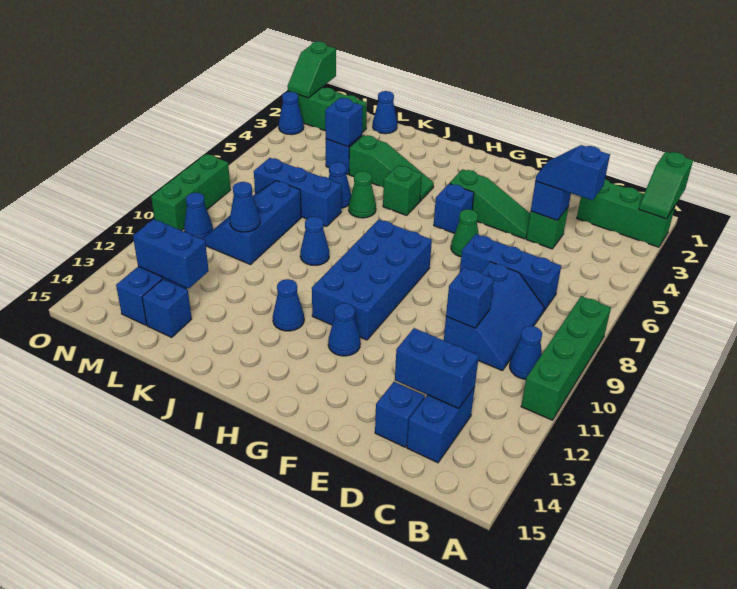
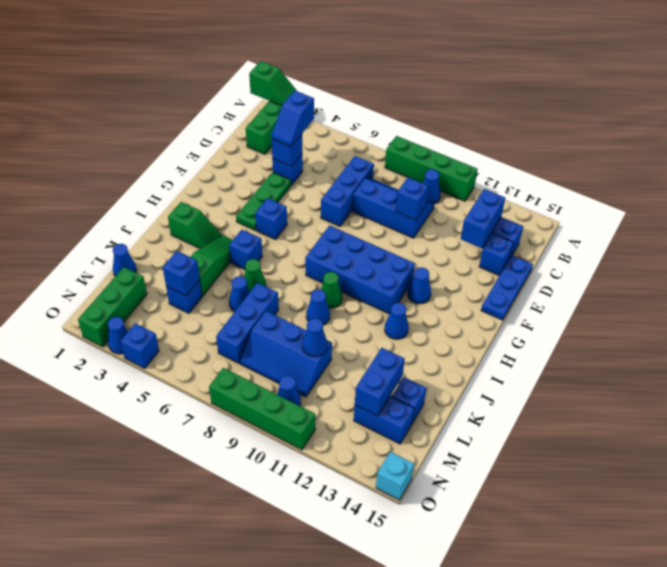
green 1x1 brick [526,206,569,249] -> blue 1x1 brick [272,154,303,185]
none -> blue 1x3 plate [481,255,533,320]
green 1x3 slope [450,169,530,239] -> green 1x3 plate [236,172,291,230]
green 1x1 cone [451,209,479,257] -> green 1x1 cone moved to [321,272,342,308]
green 1x1 brick [383,166,422,215] -> blue 1x1 brick [229,230,262,270]
green 1x2 slope [287,41,336,98] -> green 1x2 slope moved to [168,202,222,249]
none -> blue 1x1 brick [120,323,159,368]
green 1x3 brick [151,154,230,231] -> green 1x4 brick [209,368,315,450]
none -> cyan 1x1 brick [376,452,414,500]

